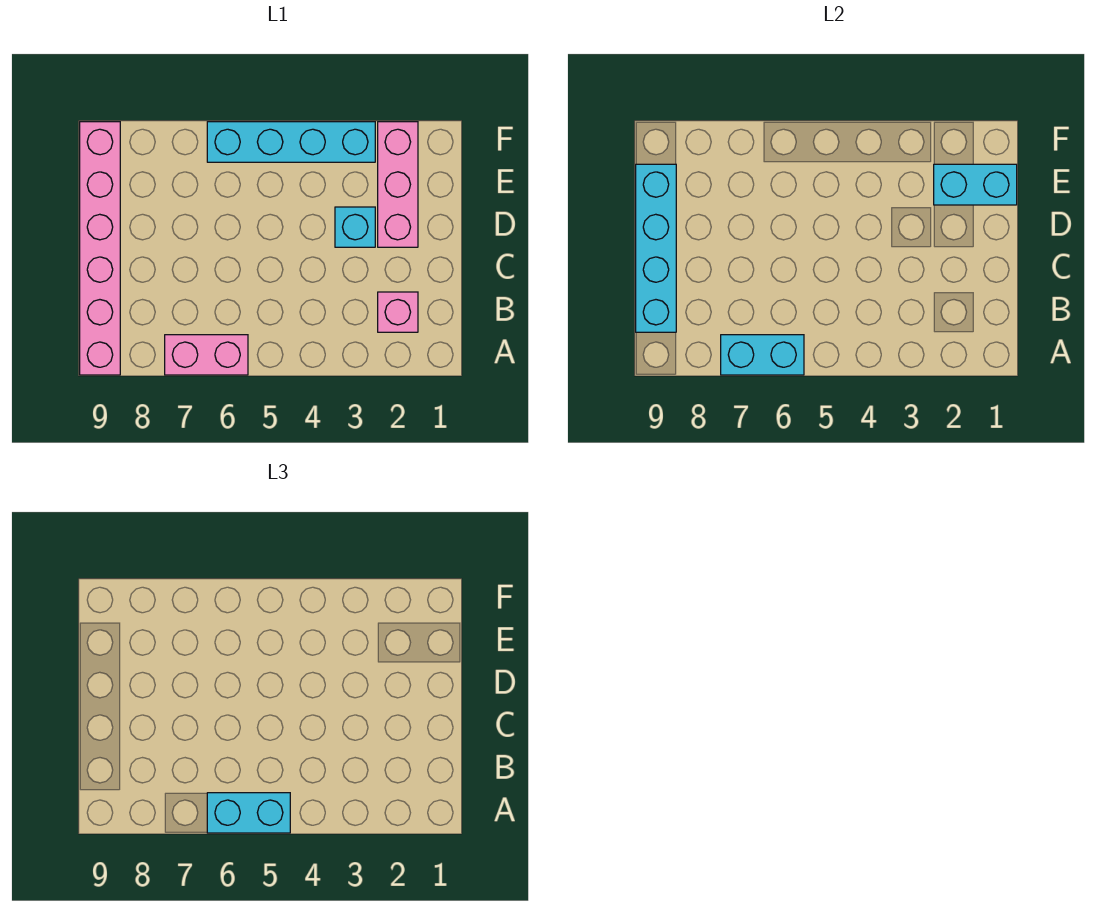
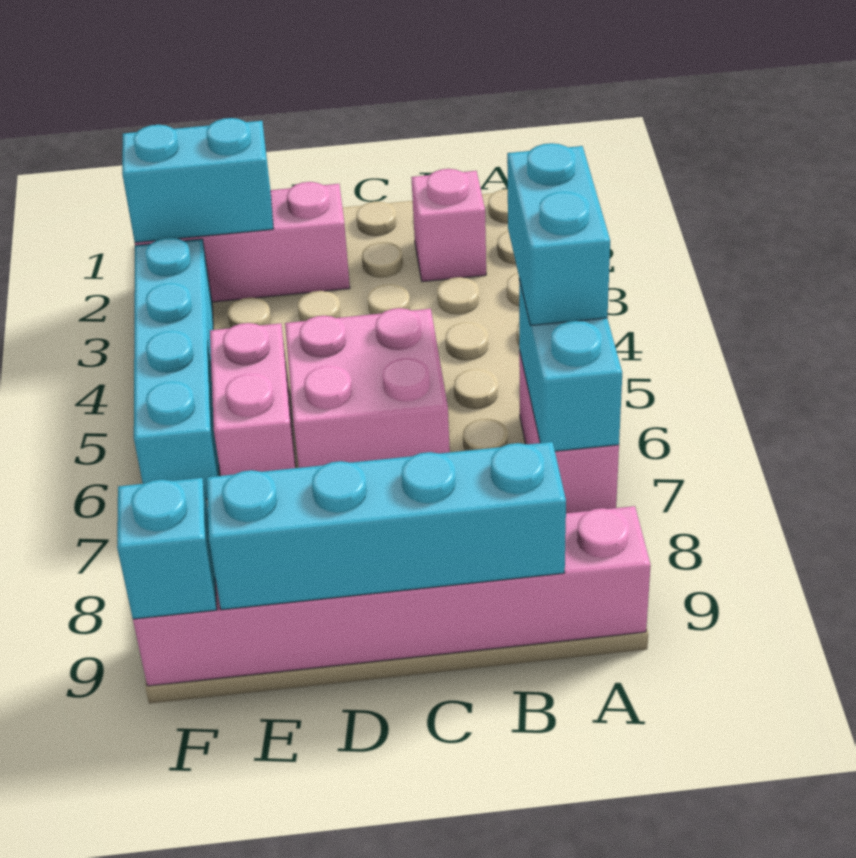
none -> pink 2x2 brick [285,308,450,468]
cyan 1x1 brick [335,207,375,247] -> cyan 1x1 brick moved to [117,478,217,619]
cyan 1x2 brick [934,164,1017,205] -> cyan 1x2 brick turned to [122,118,274,243]
none -> pink 1x2 brick [210,323,296,476]

